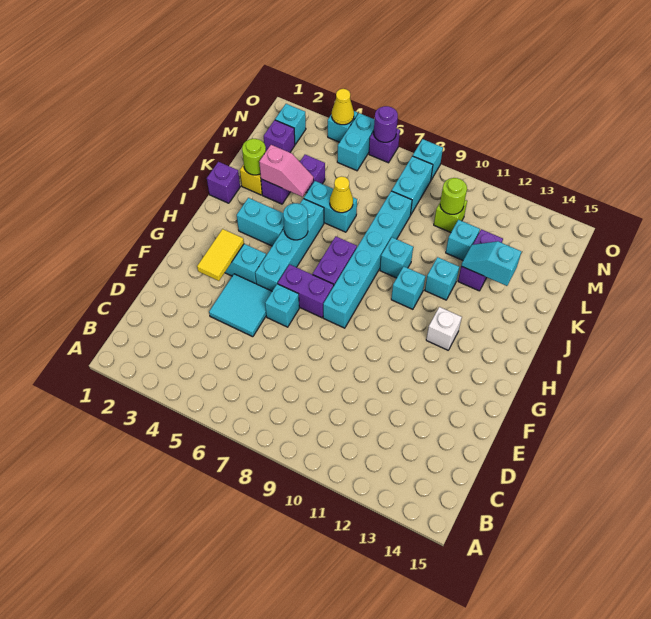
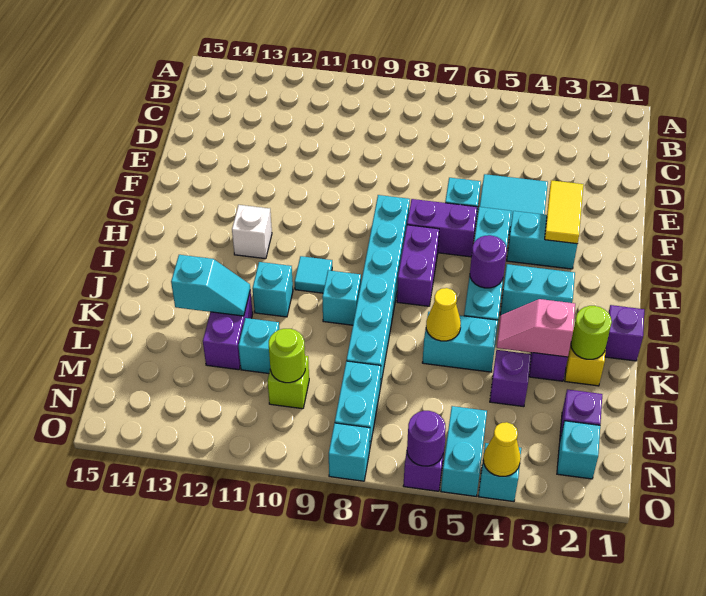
cyan 1x1 round brick [283,203,308,240] -> purple 1x1 round brick [470,235,507,288]
cyan 1x1 brick [391,266,425,309] -> cyan 1x1 tile [295,256,332,293]

